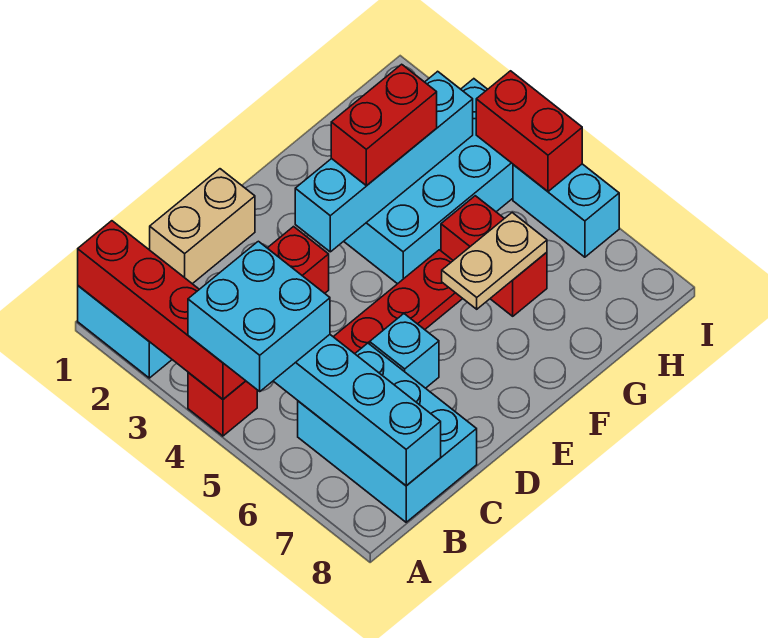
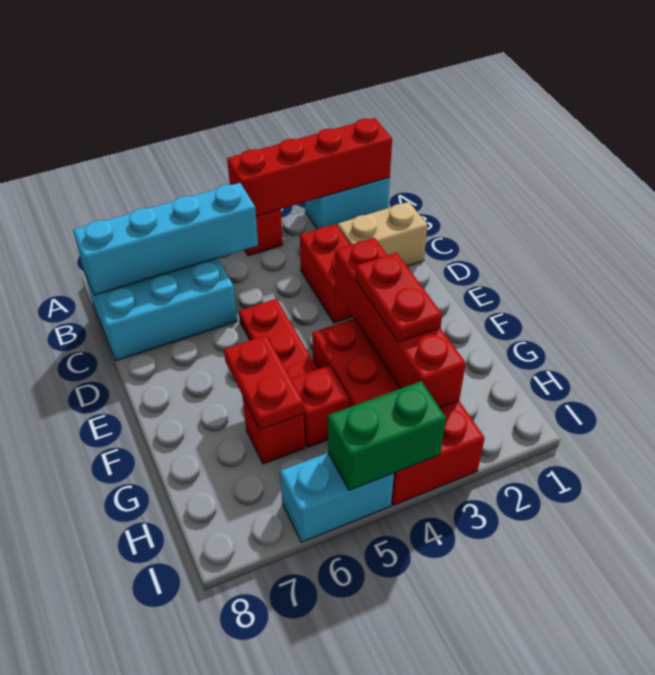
cyan 2x2 brick [188,241,330,391] -> none
tan 1x2 brick [150,169,255,284] -> tan 1x2 brick turned to [338,202,427,266]
cyan 1x1 brick [370,314,439,388] -> none
cyan 1x4 brick [295,71,473,252] -> red 1x4 brick [335,238,466,408]
cyan 2x4 brick [344,79,513,284] -> red 2x4 brick [312,319,485,505]
red 1x2 brick [331,64,437,186] -> red 1x2 plate [355,253,442,342]
tan 1x2 plate [442,213,547,309] -> red 1x2 plate [224,335,304,430]
red 1x2 brick [476,71,582,191] -> green 1x2 brick [328,381,446,491]

